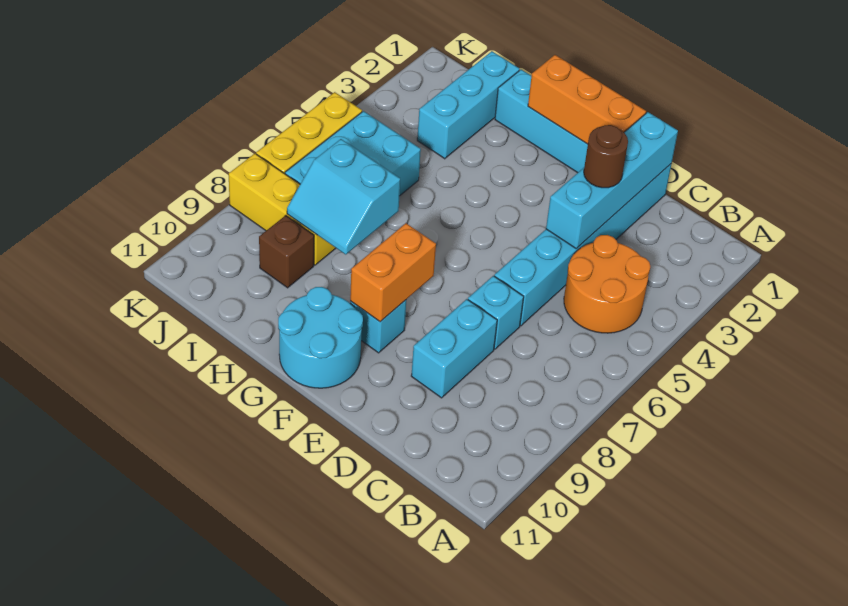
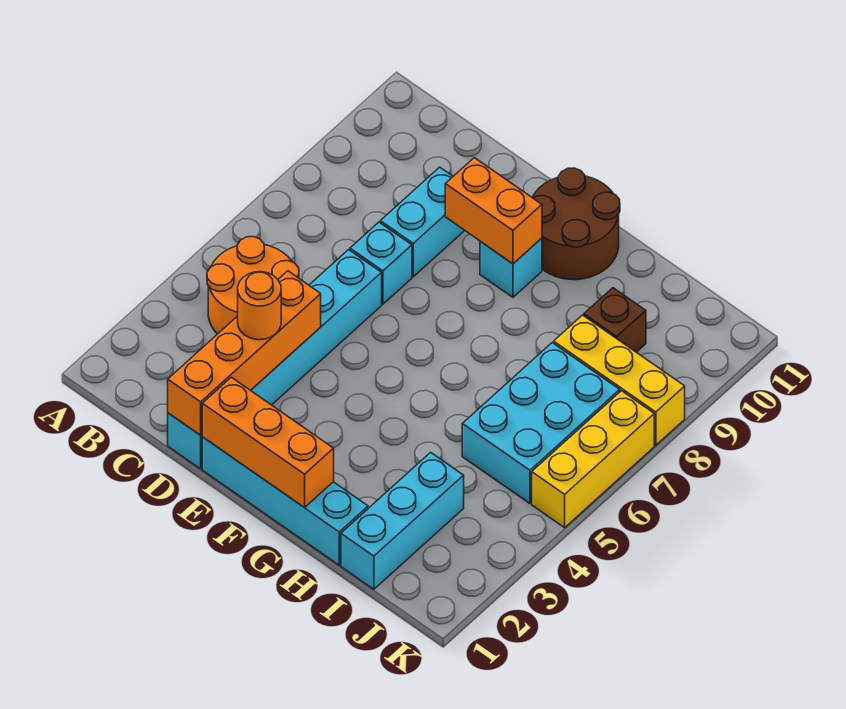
cyan 1x4 brick [546,112,678,249] -> orange 1x4 brick [168,271,321,435]
brown 1x1 round brick [584,125,628,188] -> orange 1x1 round brick [238,272,281,340]
orange 1x2 brick [350,223,436,322] -> orange 1x2 brick turned to [445,158,542,264]
cyan 2x2 round brick [278,287,363,388] -> brown 2x2 round brick [532,168,620,280]
cyan 2x2 slope [287,139,400,254] -> none

